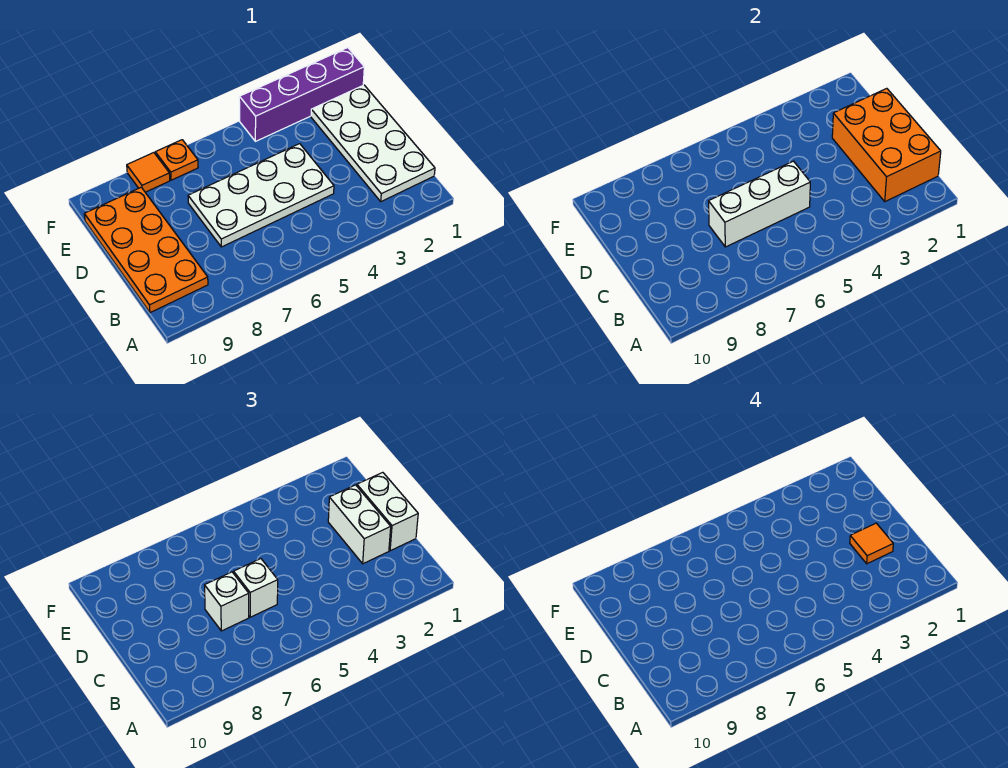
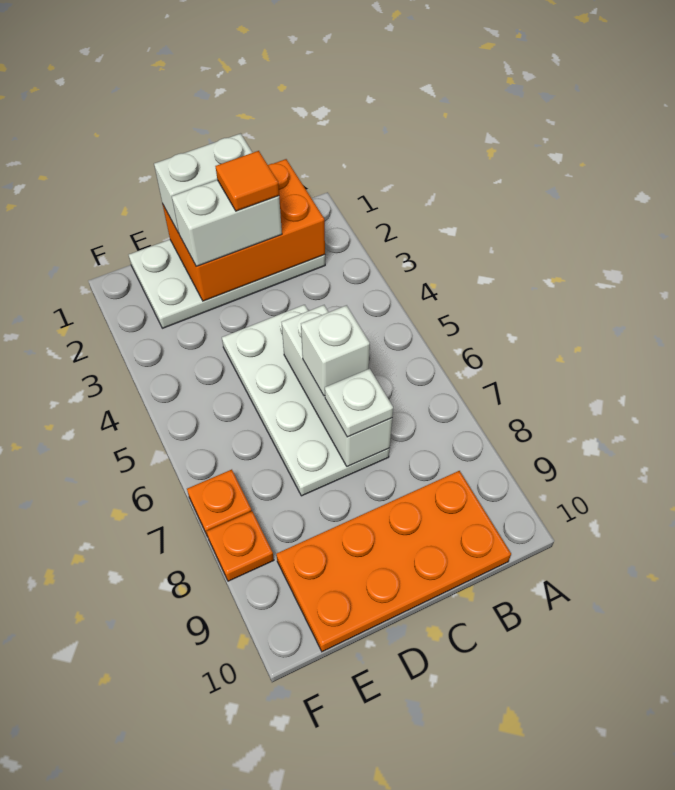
white 1x1 brick [205,572,249,631] -> white 1x1 plate [325,369,393,437]
purple 1x4 brick [239,48,364,141] -> none
orange 1x1 tile [127,153,170,192] -> orange 1x1 plate [207,511,274,581]

